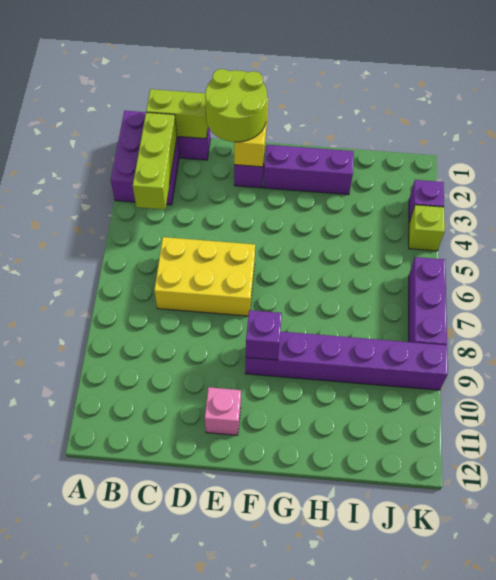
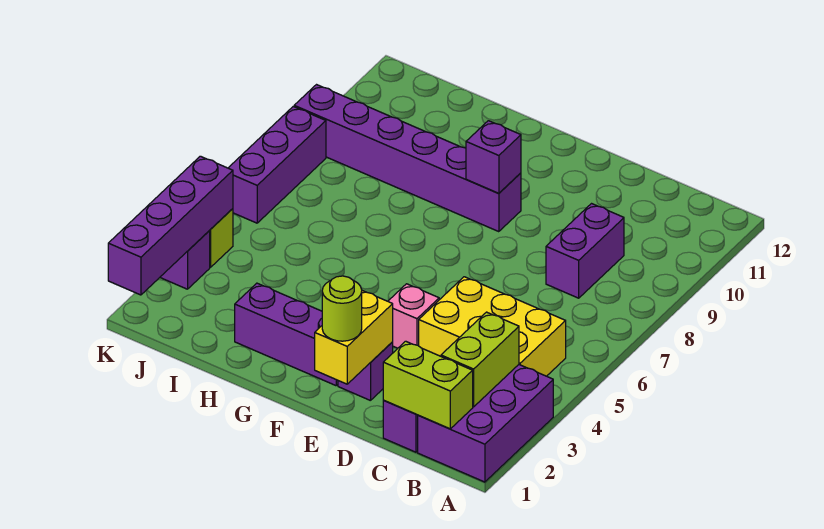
lime 1x3 brick [133,112,177,209] -> lime 1x2 brick [441,312,519,407]
yellow 2x3 brick [154,237,255,316] -> yellow 2x3 brick moved to [419,277,566,376]
none -> purple 1x2 brick [546,204,624,298]
lime 2x2 round brick [205,69,267,142] -> lime 1x1 round brick [322,276,362,341]
pink 1x1 brick [205,387,241,435] -> pink 1x1 brick moved to [388,284,439,348]
none -> purple 1x4 brick [108,156,233,295]

